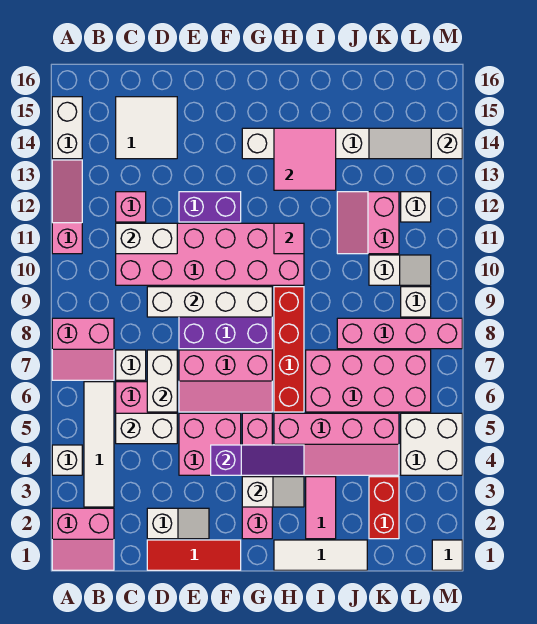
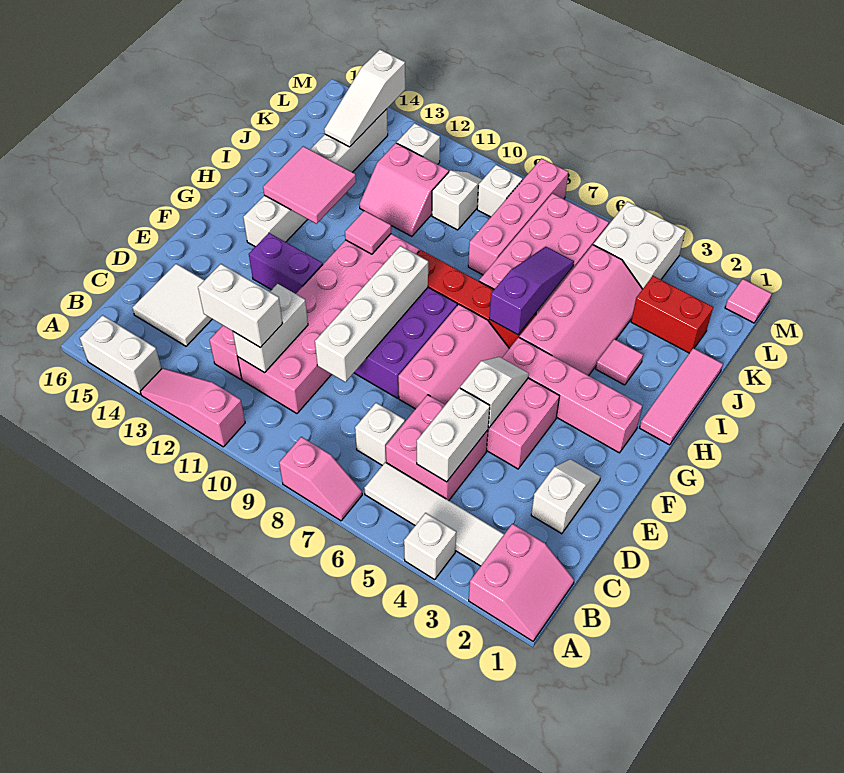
pink 2x2 slope [52,318,114,380] -> pink 1x2 slope [279,437,362,521]
red 1x3 tile [147,540,241,570] -> none
white 1x2 brick [147,350,177,412] -> white 1x2 brick moved to [198,264,283,348]
purple 1x2 brick [179,192,241,222] -> purple 1x2 brick turned to [249,233,323,294]
purple 1x3 slope [211,445,304,475] -> purple 1x3 slope moved to [489,247,574,335]
white 1x2 slope [242,477,304,507] -> white 1x2 slope moved to [460,357,529,428]
white 1x3 tile [274,540,367,570] -> pink 1x3 tile [640,348,723,445]
pink 1x2 tile [306,477,336,539] -> pink 1x1 tile [596,339,643,385]
white 1x1 tile [432,540,462,570] -> pink 1x1 tile [725,279,772,323]

